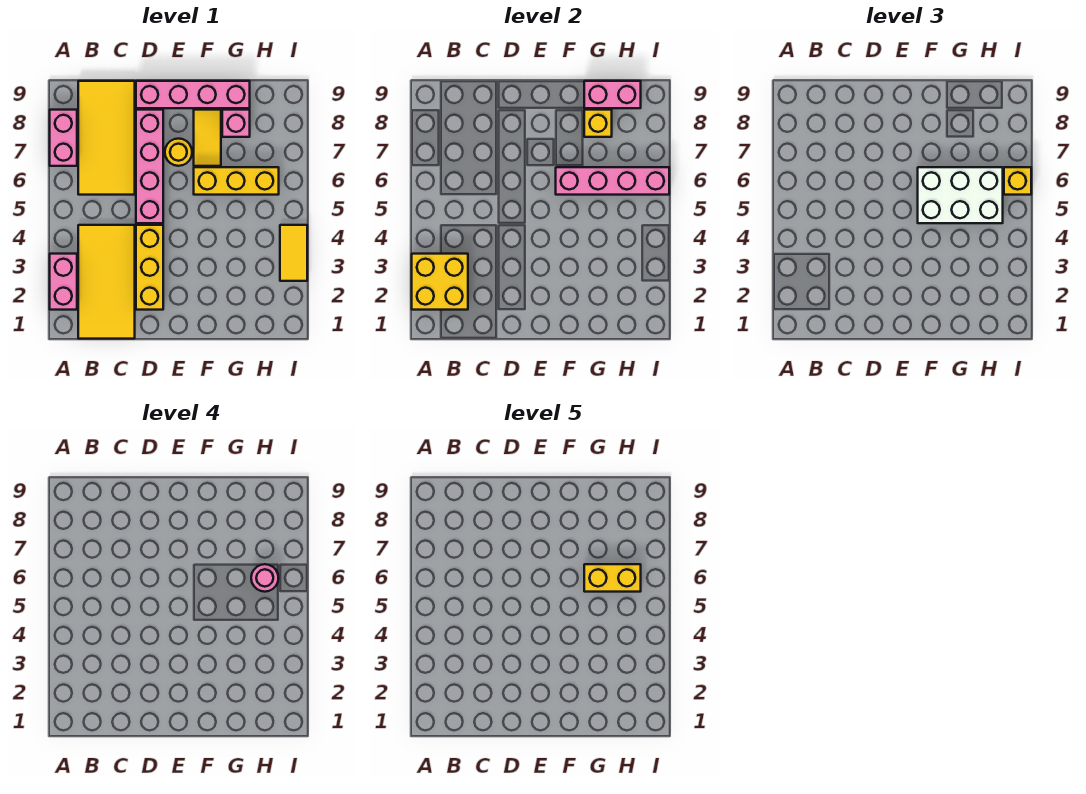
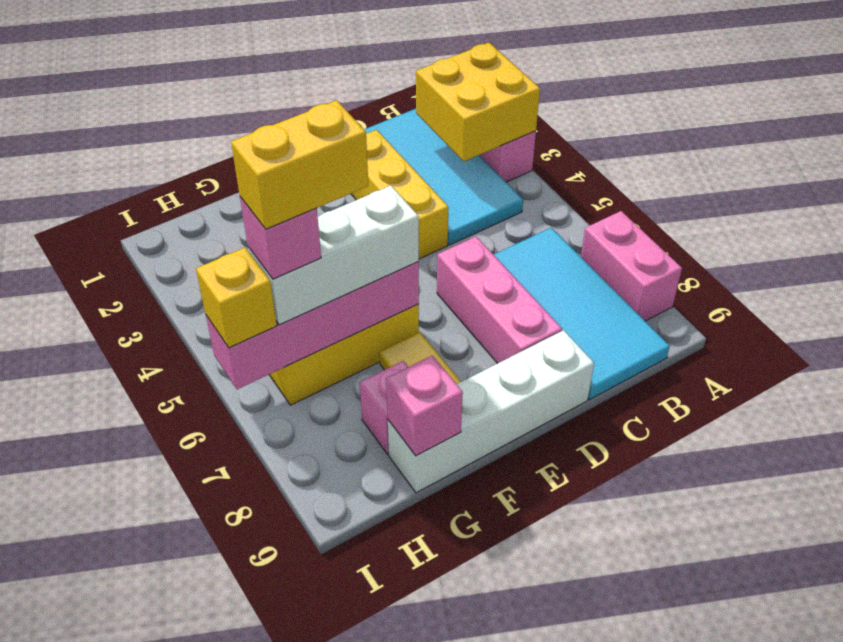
yellow 2x4 tile [78,225,135,339] -> cyan 2x4 tile [364,109,523,245]
yellow 2x4 tile [78,81,135,195] -> cyan 2x4 tile [494,228,670,400]
pink 1x4 brick [136,110,163,223] -> pink 1x3 brick [437,237,562,363]
pink 1x4 brick [136,81,250,108] -> white 1x4 brick [388,330,594,493]
yellow 1x1 round brick [165,139,192,166] -> none
white 2x3 brick [918,167,1003,223] -> white 1x3 brick [248,186,419,325]
yellow 1x1 brick [584,110,612,137] -> none
pink 1x2 brick [584,81,641,108] -> pink 1x1 brick [386,355,463,456]
pink 1x1 round brick [251,564,278,592] -> pink 1x1 brick [240,197,321,279]
yellow 1x2 tile [280,225,307,281] -> none

